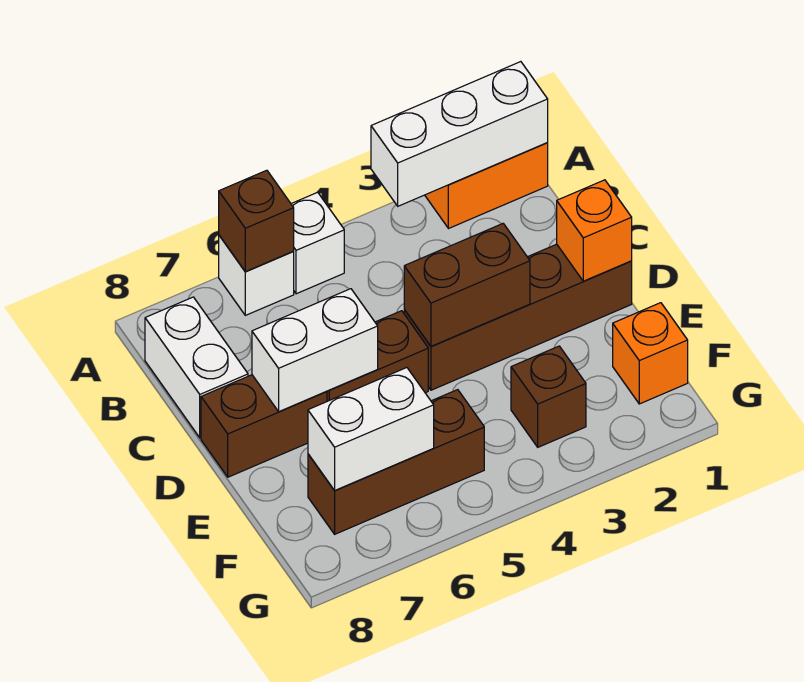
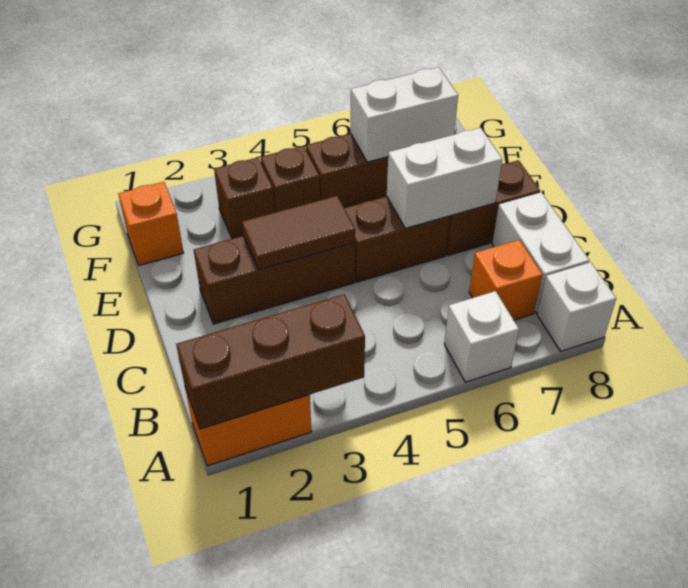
white 1x3 brick [371,62,548,206] -> brown 1x3 brick [176,295,365,429]
white 1x1 brick [291,192,344,294] -> white 1x1 brick moved to [537,262,616,351]
brown 1x1 brick [219,170,294,272] -> brown 1x1 brick moved to [261,146,320,212]
brown 1x4 brick [404,244,632,390] -> brown 1x3 brick [194,236,355,324]
orange 1x1 brick [557,180,632,281] -> orange 1x1 brick moved to [469,240,542,320]
brown 1x2 brick [404,224,530,347] -> brown 1x2 tile [242,196,355,270]

